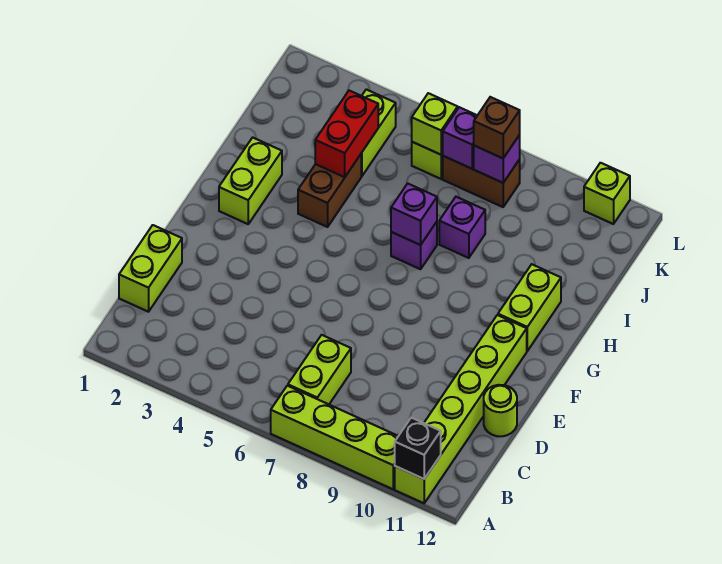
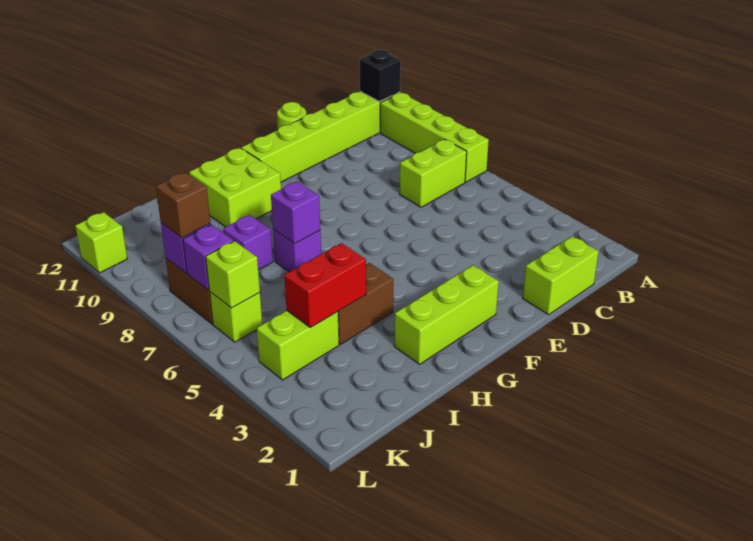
lime 1x2 brick [219,137,282,224] -> lime 1x3 brick [394,265,499,364]
lime 1x2 brick [498,264,561,351] -> lime 2x2 brick [189,148,281,227]

